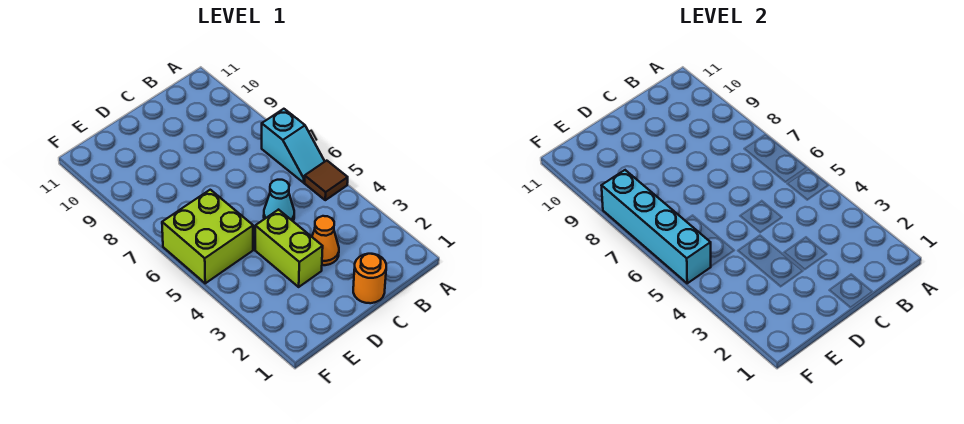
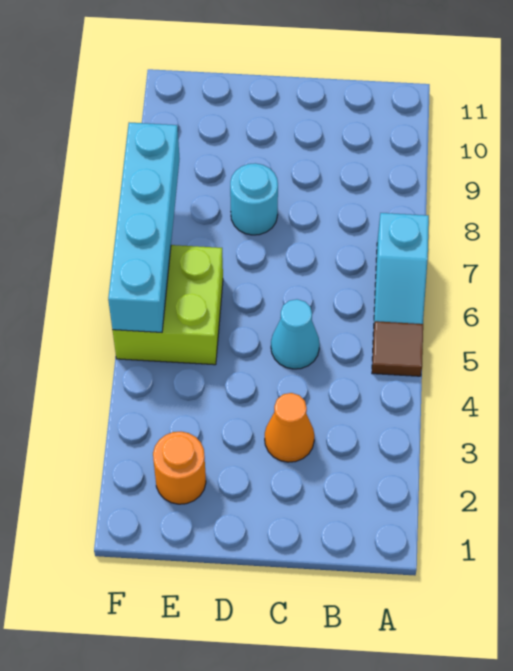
orange 1x1 round brick [353,254,386,303] -> orange 1x1 round brick moved to [153,432,206,504]
lime 1x2 brick [255,210,323,287] -> none
none -> cyan 1x1 round brick [230,163,278,235]

